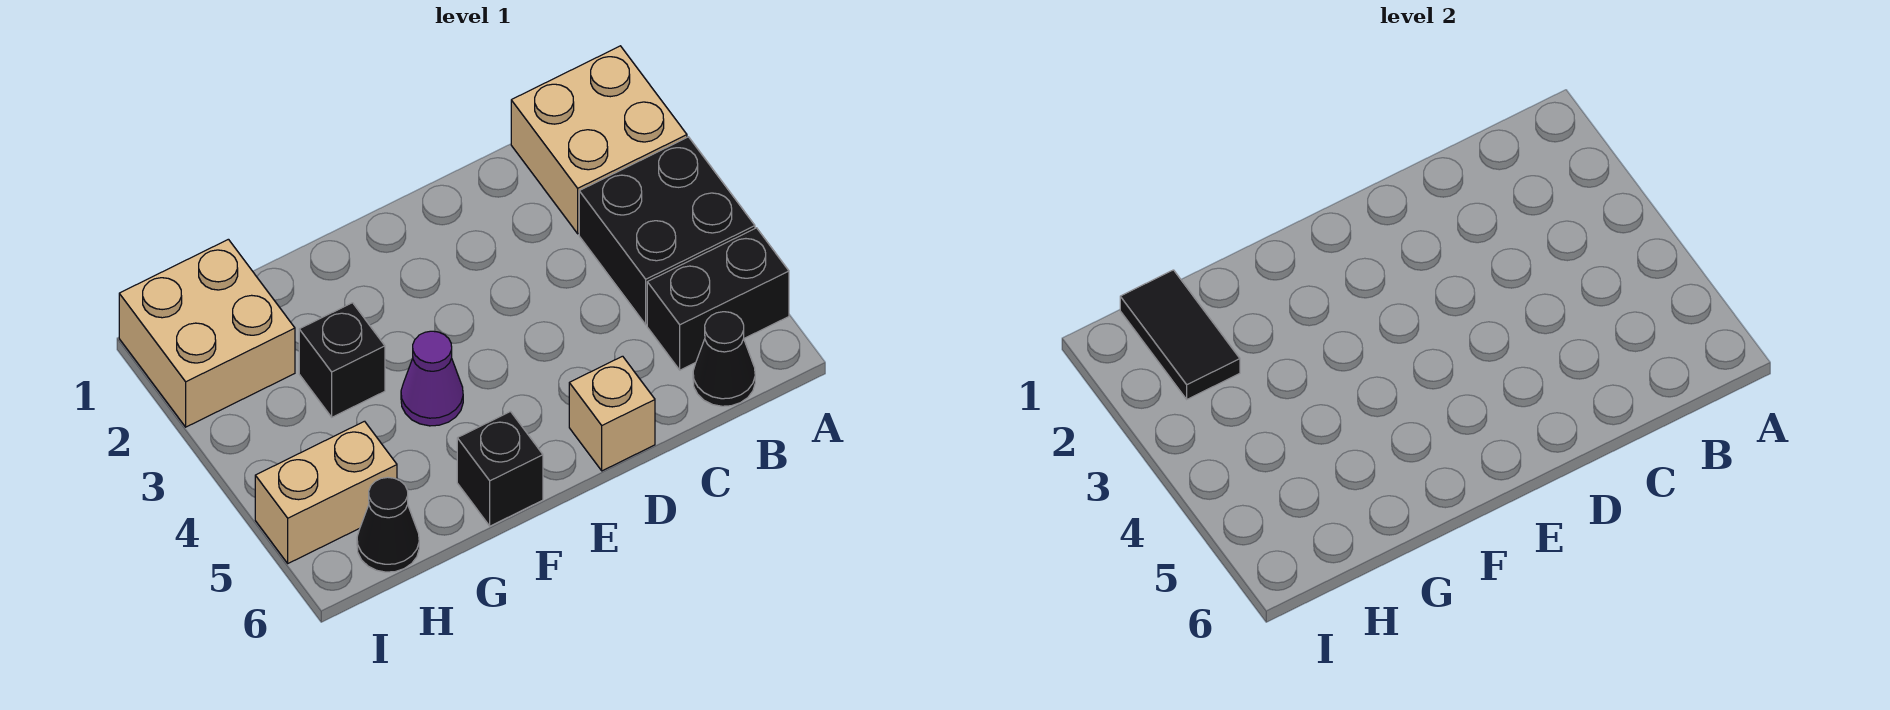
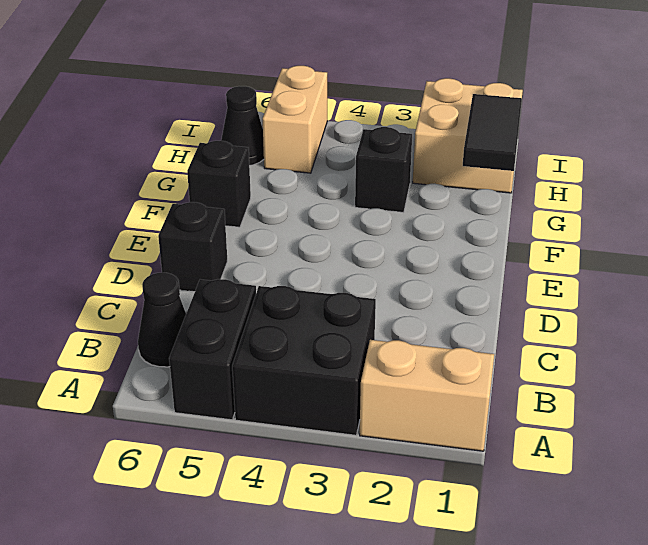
tan 2x2 brick [511,46,687,234] -> tan 1x2 brick [360,340,494,451]
tan 1x1 brick [569,356,655,471] -> black 1x1 brick [158,202,227,292]
purple 1x1 cone [401,331,463,426] -> none
black 1x2 tile [1120,270,1240,399] -> black 1x2 tile turned to [463,94,522,171]

